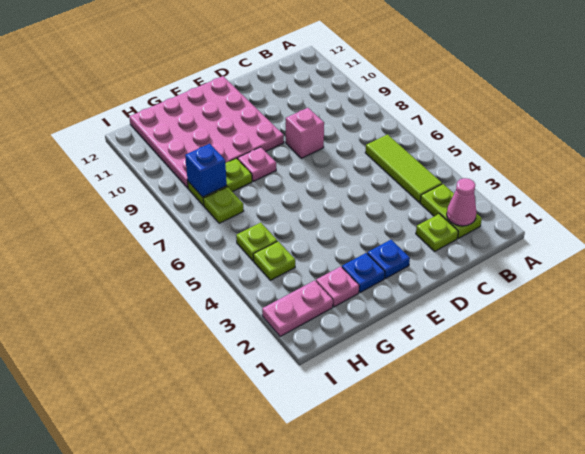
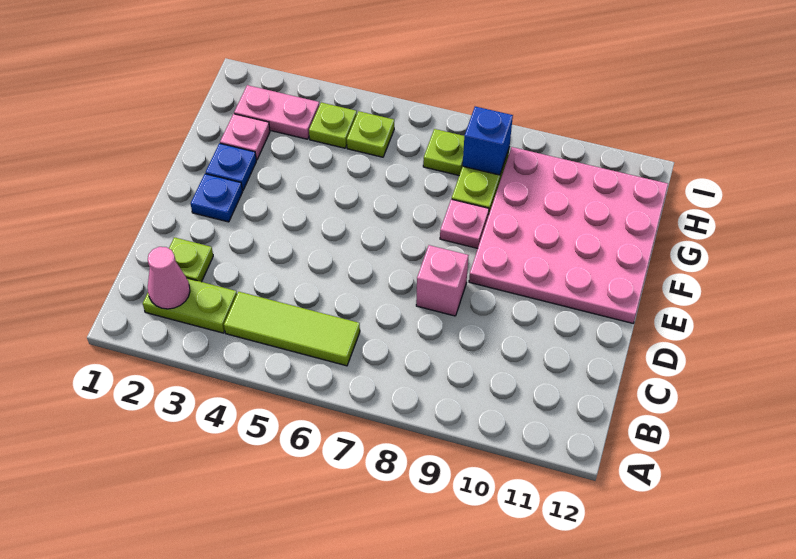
pink 1x2 plate [262,280,333,336] -> pink 1x2 plate turned to [234,85,319,139]

